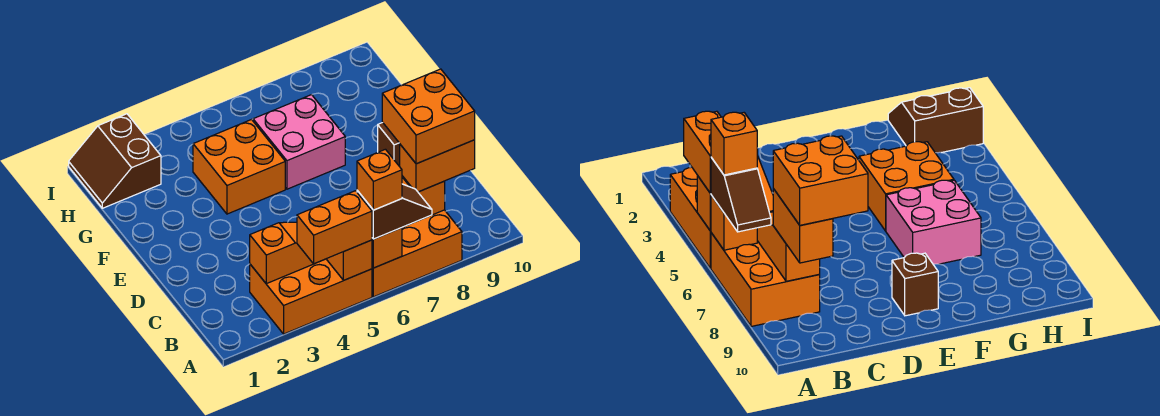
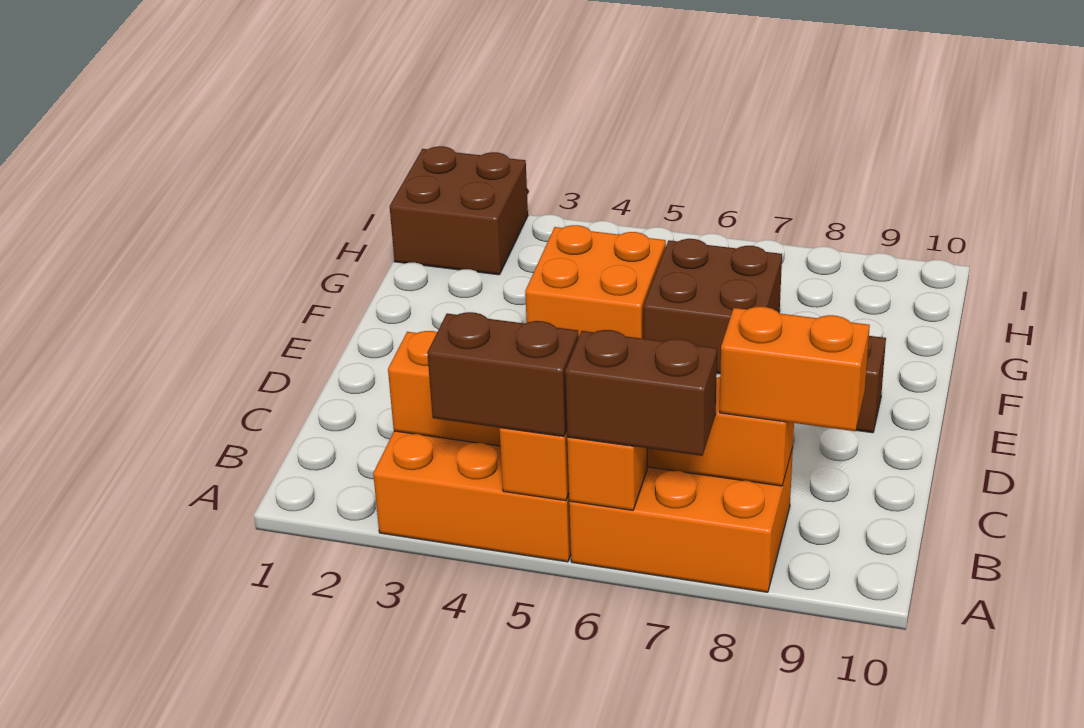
orange 1x2 brick [297,191,372,264] -> brown 1x2 brick [427,312,579,437]
brown 1x2 slope [357,184,432,239] -> brown 1x2 brick [565,330,717,456]
orange 1x1 brick [357,149,402,210] -> none
orange 2x2 brick [382,69,475,164] -> none
pink 2x2 brick [253,95,345,189] -> brown 2x2 brick [644,239,782,374]
brown 2x2 slope [69,114,161,208] -> brown 2x2 brick [390,146,528,275]

